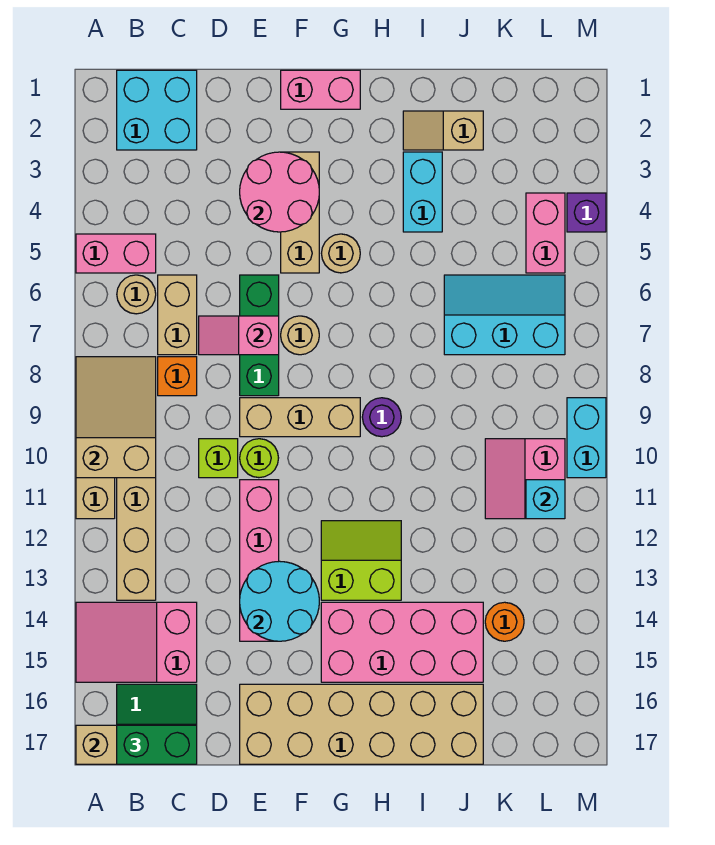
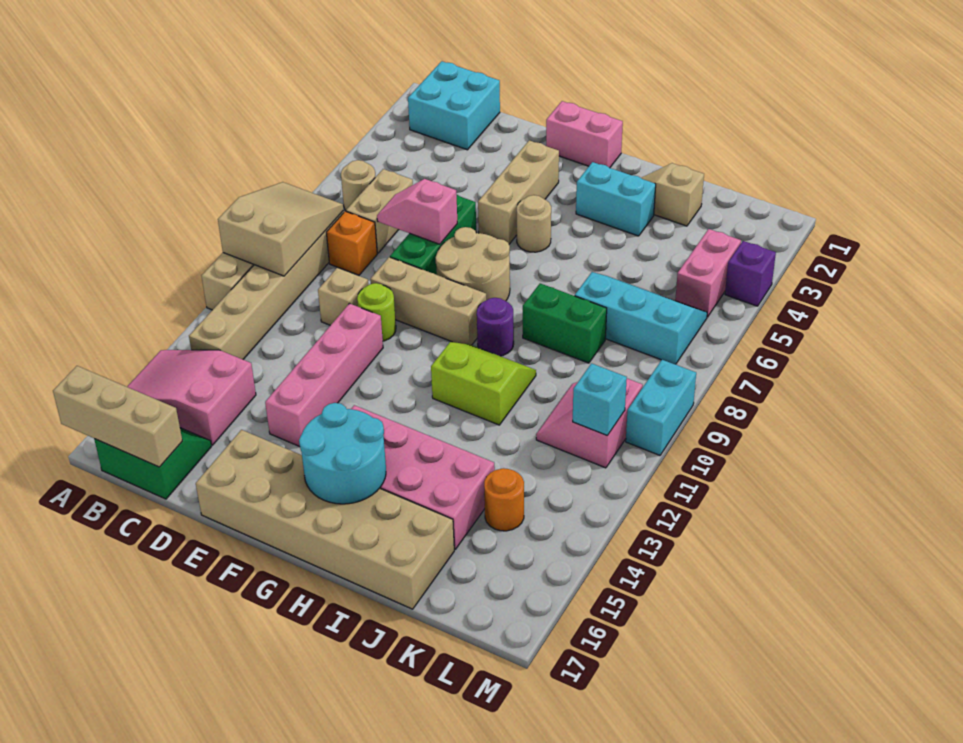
pink 1x2 brick [76,234,156,273] -> none
green 1x2 brick [117,725,197,764] -> green 1x2 brick moved to [523,283,607,363]
lime 1x1 brick [199,439,238,478] -> tan 1x1 brick [318,268,368,325]
pink 2x2 round brick [240,152,319,232] -> none
cyan 2x2 round brick [240,561,319,641] -> cyan 2x2 round brick moved to [299,403,386,504]
tan 1x1 round brick [281,316,319,355] -> tan 2x2 round brick [436,227,510,301]
lime 2x2 slope [321,521,401,600] -> lime 2x2 slope moved to [431,342,536,425]
cyan 1x2 brick [403,152,442,232] -> cyan 1x2 brick turned to [576,162,656,236]

